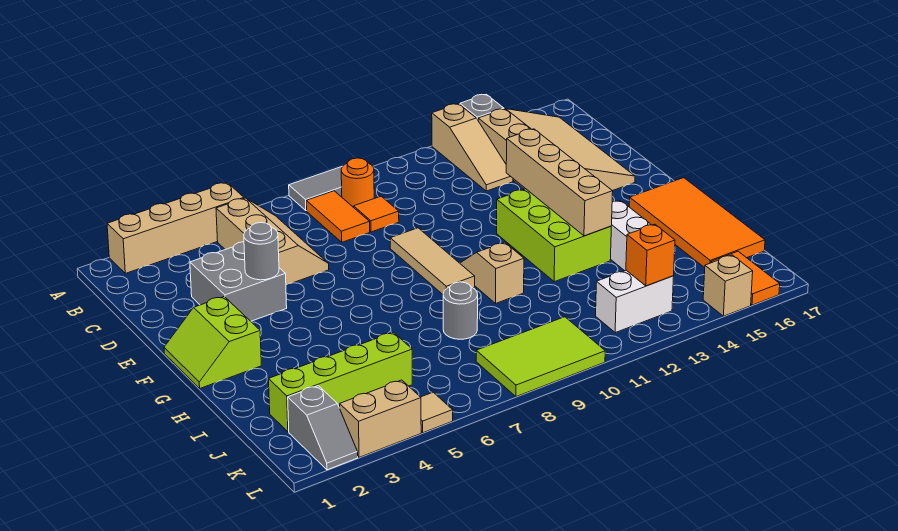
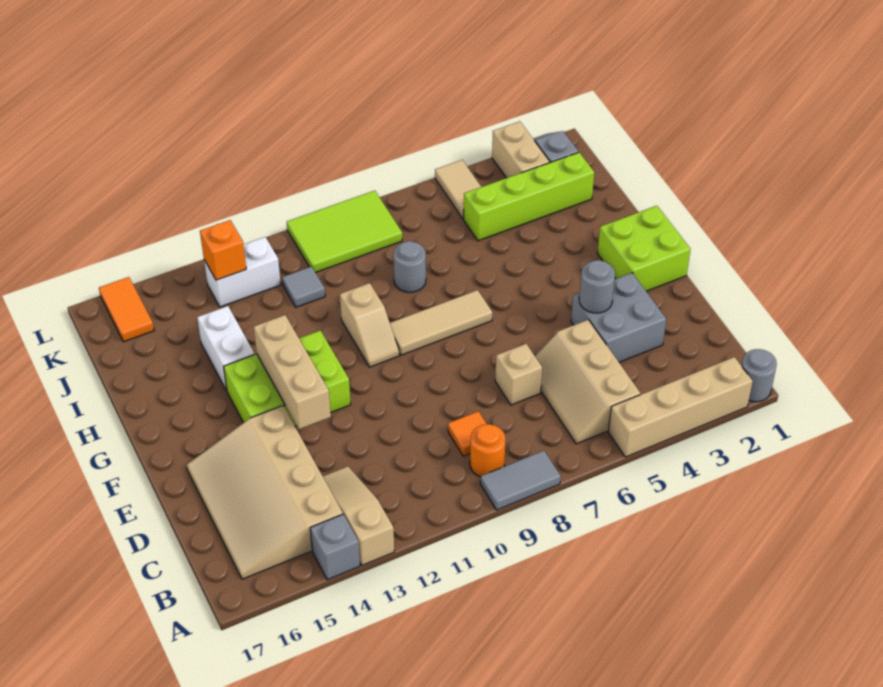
none -> grey 1x1 round brick [741,349,777,402]
orange 1x2 tile [306,191,370,242] -> none
tan 1x3 tile [390,228,475,294] -> tan 1x3 tile turned to [390,290,492,355]
tan 1x4 brick [506,129,613,236] -> tan 1x3 brick [254,315,331,429]
lime 2x2 slope [164,297,261,388] -> lime 2x2 brick [597,206,691,291]
lime 2x3 brick [497,189,611,282] -> lime 2x3 brick turned to [224,331,351,426]
orange 2x4 tile [629,178,765,268] -> none
none -> grey 1x1 tile [282,267,325,307]
tan 1x2 brick [340,380,421,457] -> tan 1x2 brick turned to [492,121,550,178]
tan 1x1 tile [421,392,453,433] -> tan 1x2 tile [435,160,481,219]
tan 1x1 brick [703,255,753,316] -> tan 1x1 brick moved to [495,344,542,405]

